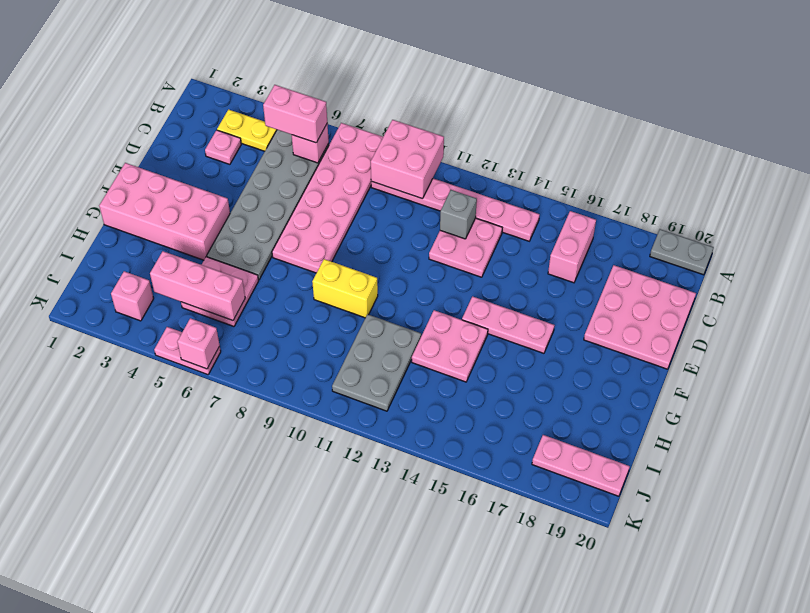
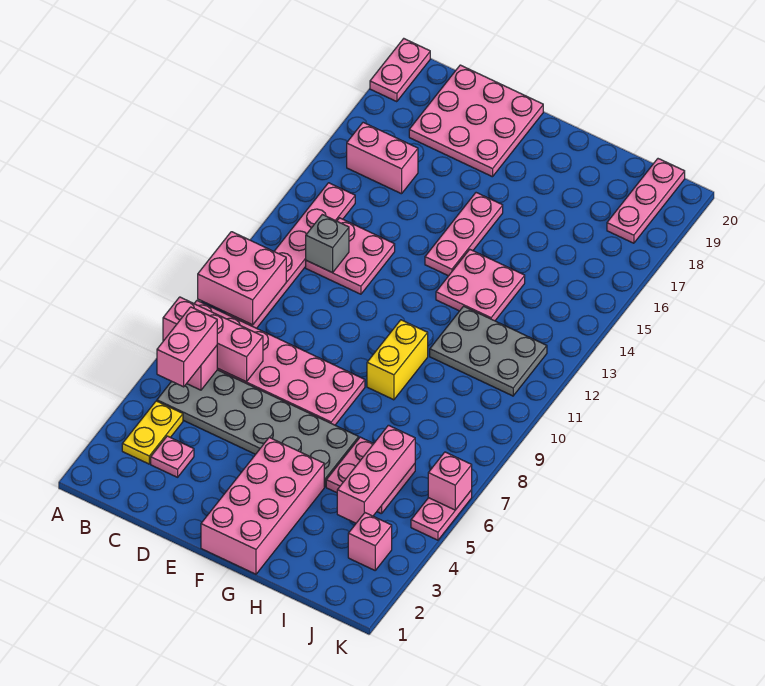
none -> pink 1x3 brick [163,297,263,382]
grey 1x2 plate [650,229,714,275] -> pink 1x2 plate [370,39,430,102]

